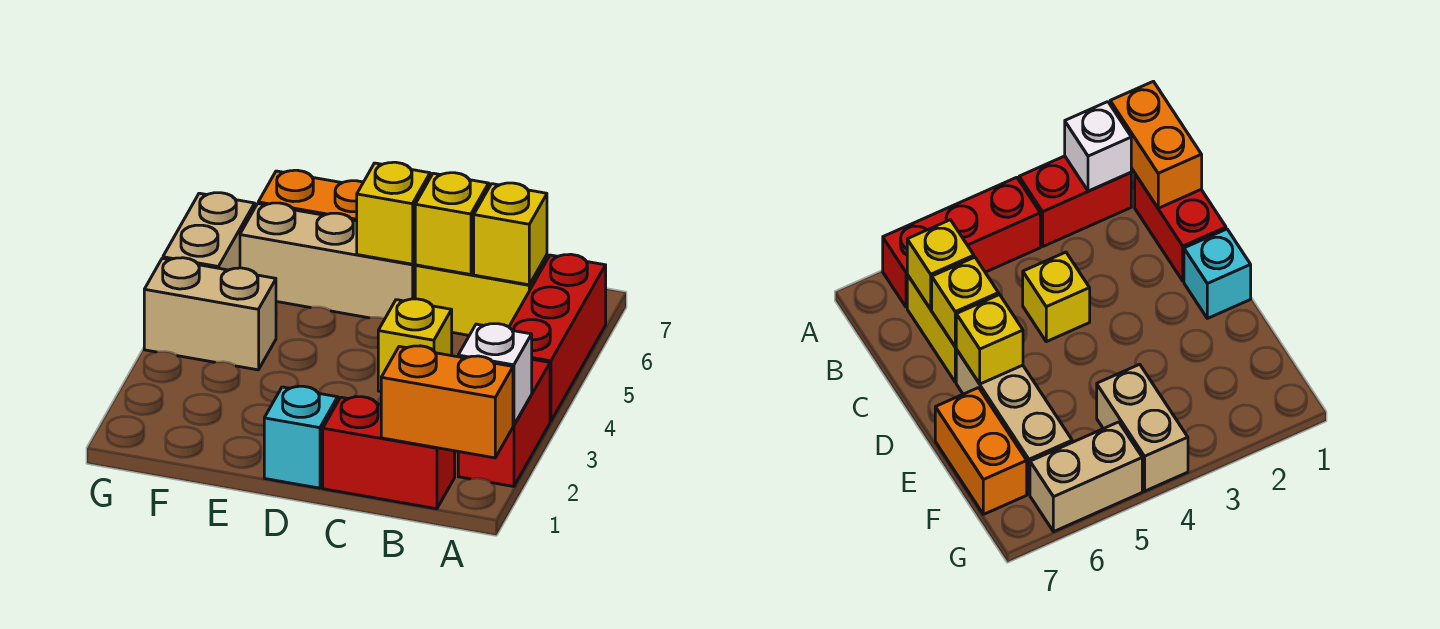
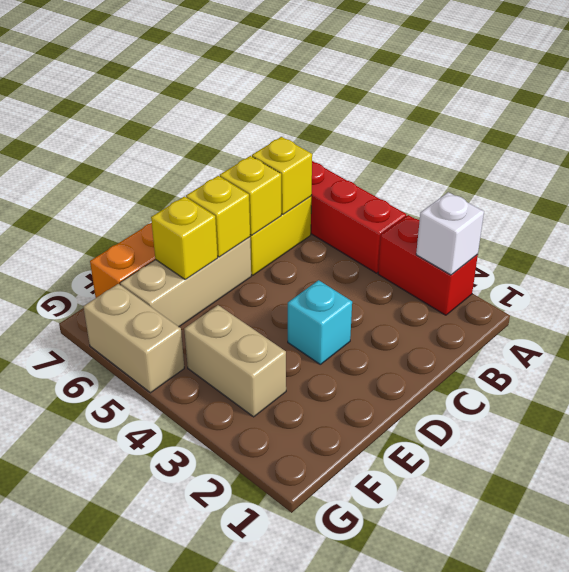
orange 1x2 brick [381,346,513,458] -> none
red 1x2 brick [323,397,455,509] -> none
yellow 1x1 brick [378,299,452,391] -> yellow 1x1 brick moved to [151,197,218,279]
cyan 1x1 brick [264,386,338,488] -> cyan 1x1 brick moved to [288,280,352,364]
tan 1x2 brick [144,258,276,370] -> tan 1x2 brick turned to [184,305,286,417]

